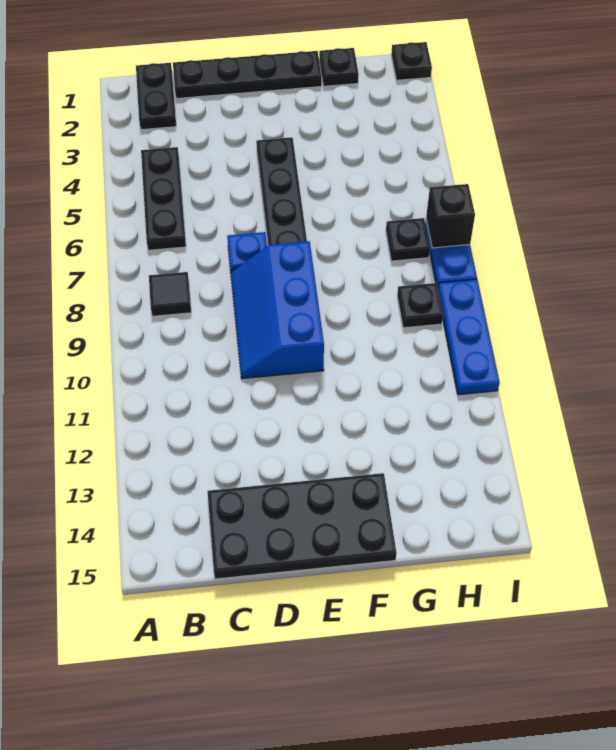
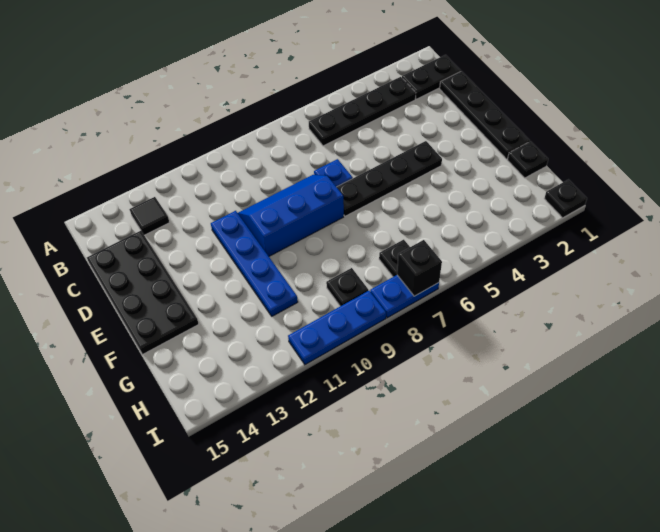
black 1x3 plate [141,147,186,250] -> black 1x4 plate [309,77,416,146]
black 1x1 tile [149,272,191,316] -> black 1x1 tile moved to [129,197,170,235]
none -> blue 1x4 plate [211,211,298,316]

